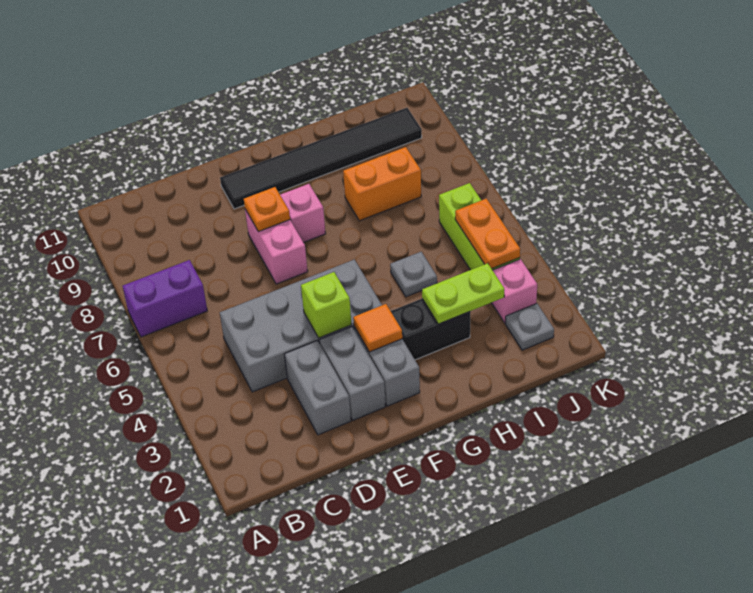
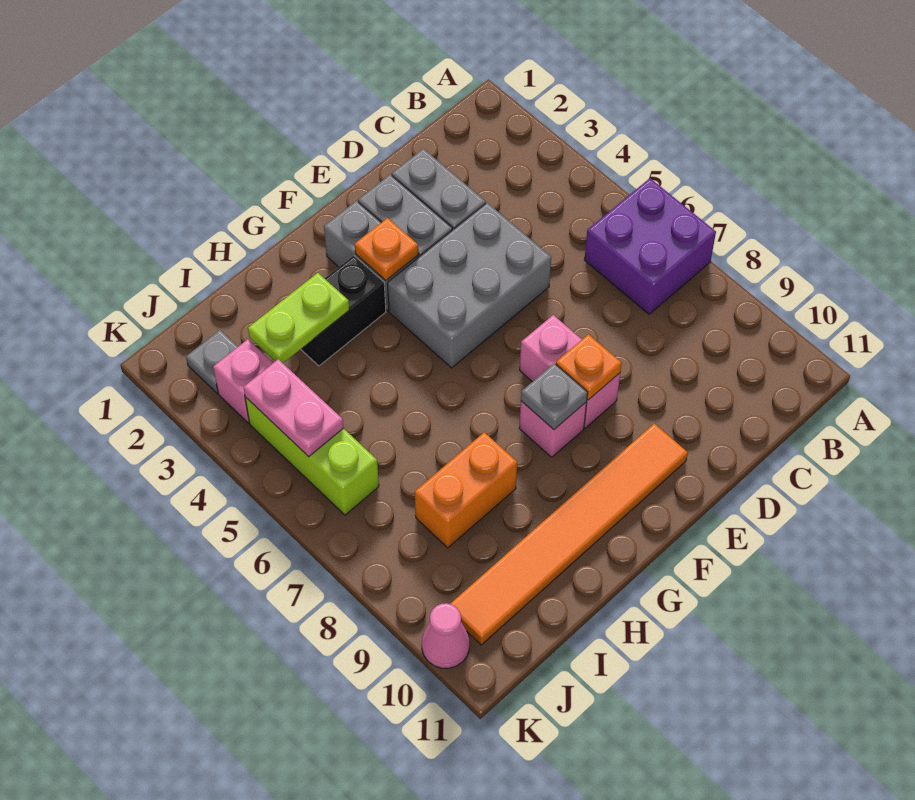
purple 1x2 brick [123,260,207,337] -> purple 2x2 brick [585,178,716,314]
grey 2x4 brick [220,260,382,392] -> grey 2x3 brick [388,203,551,368]
lime 1x1 brick [301,272,351,338] -> none
black 1x6 tile [220,108,422,209] -> orange 1x6 tile [450,423,688,645]
orange 1x1 tile [353,304,402,352] -> orange 1x1 plate [355,218,419,281]
grey 1x1 plate [390,252,437,297] -> grey 1x1 plate moved to [521,363,588,430]
orange 1x2 plate [455,199,520,269] -> pink 1x2 plate [243,359,344,457]
none -> pink 1x1 cone [422,603,469,668]

